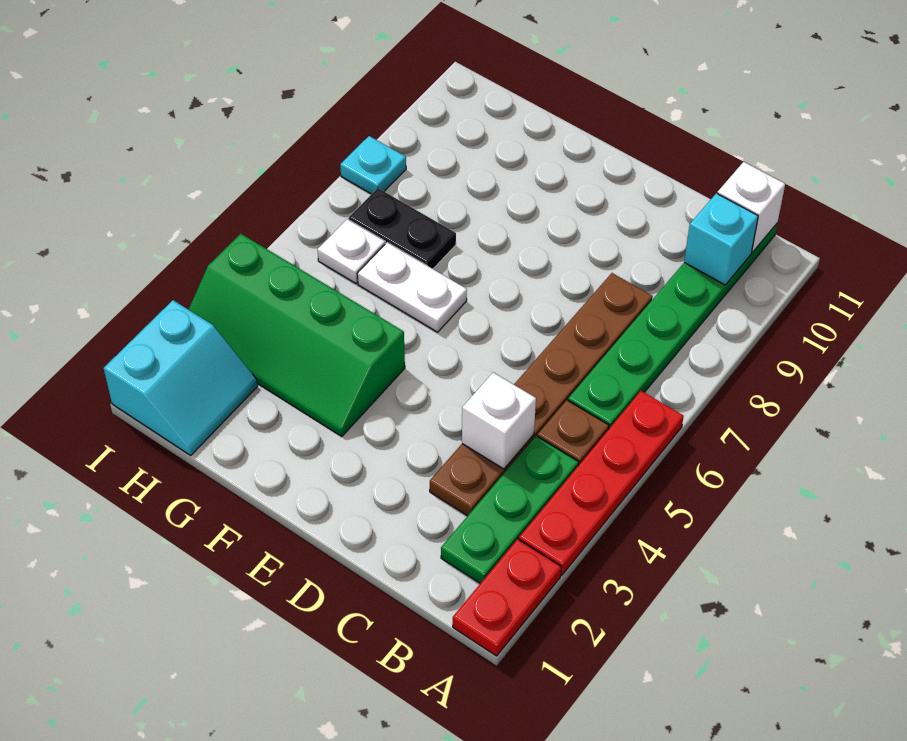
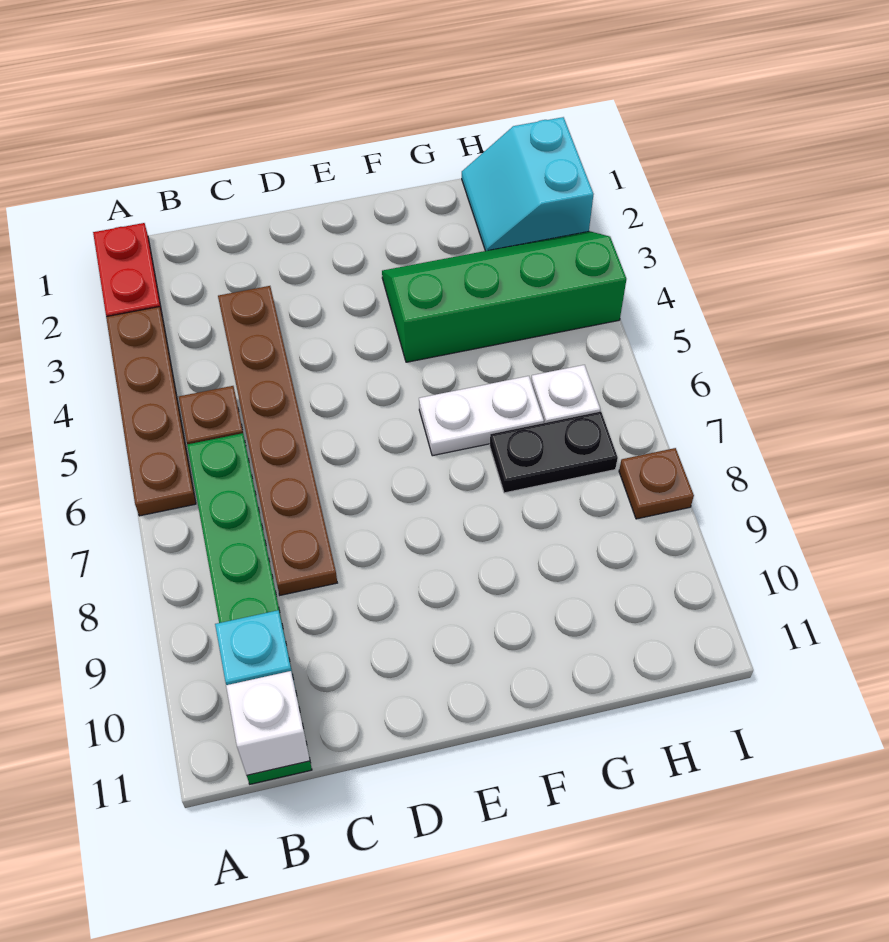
red 1x4 plate [519,391,684,575] -> brown 1x4 plate [106,307,196,516]
green 1x3 plate [441,436,579,583] -> none
white 1x1 brick [462,372,536,469] -> none
cyan 1x1 plate [340,136,406,194] -> brown 1x1 plate [619,448,694,519]

